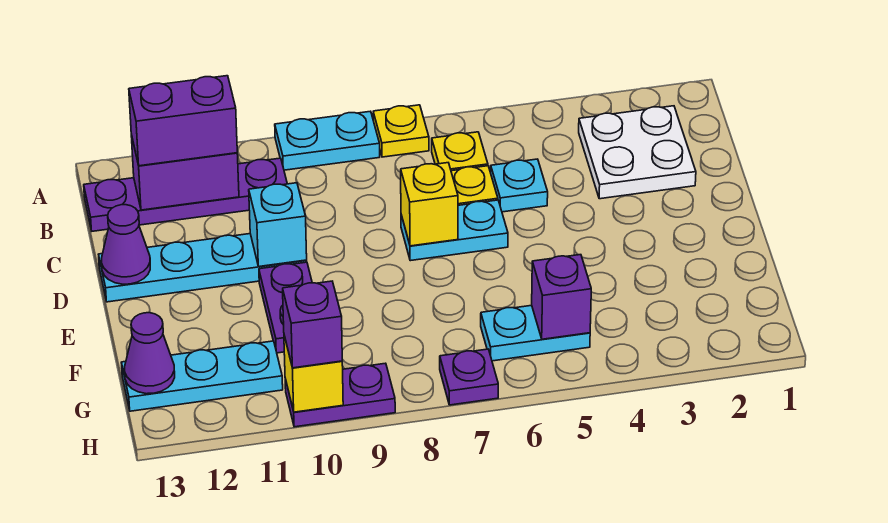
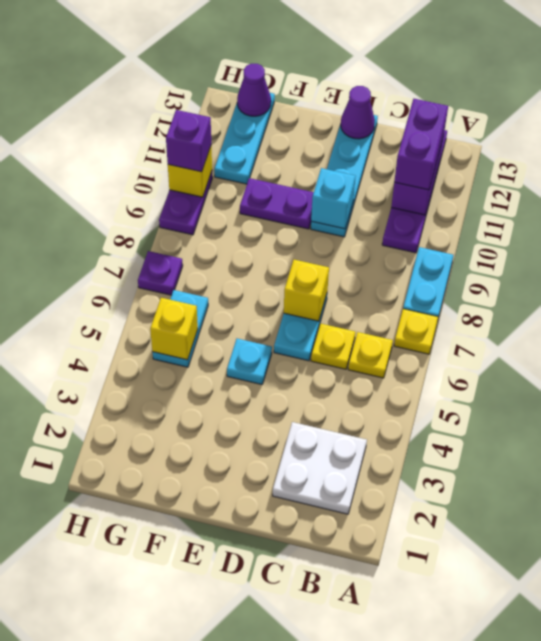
cyan 1x1 plate [491,159,548,212] -> cyan 1x1 plate moved to [227,339,272,385]
purple 1x1 brick [532,255,591,339] -> yellow 1x1 brick [150,298,198,360]

